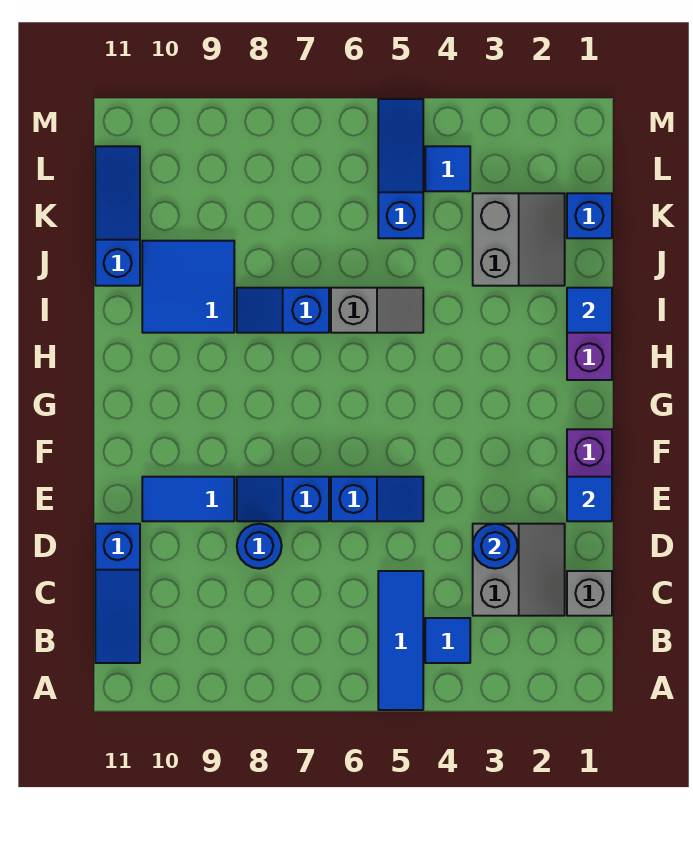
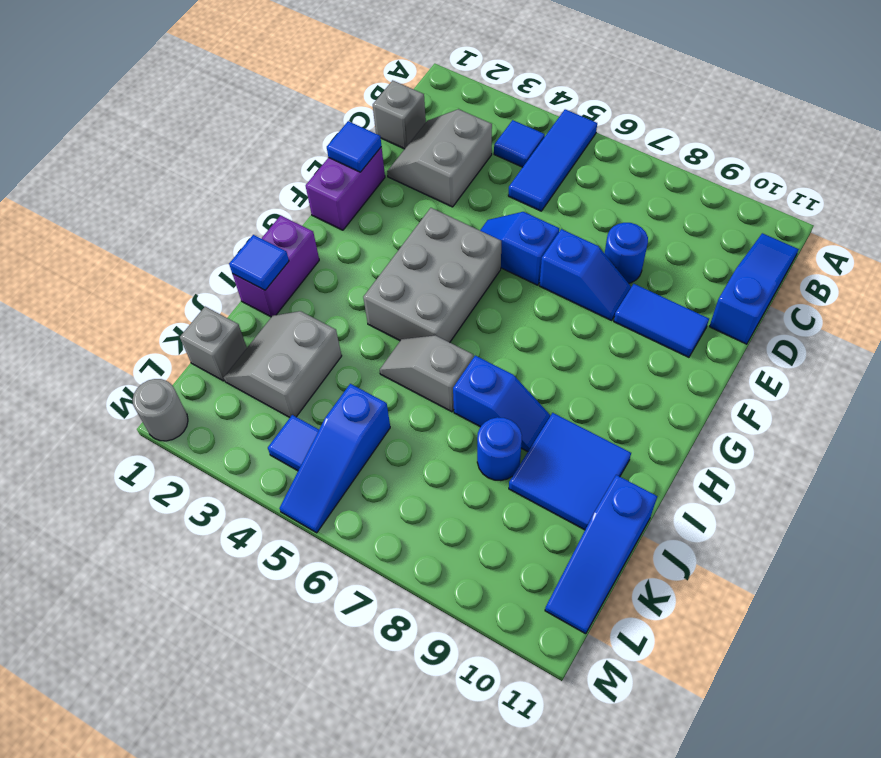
blue 1x1 round brick [473,524,517,569] -> blue 1x1 round brick moved to [477,417,522,481]
none -> grey 2x3 brick [363,208,501,342]
blue 1x1 brick [567,193,612,238] -> grey 1x1 brick [180,307,247,381]
none -> grey 1x1 round brick [133,379,188,441]

